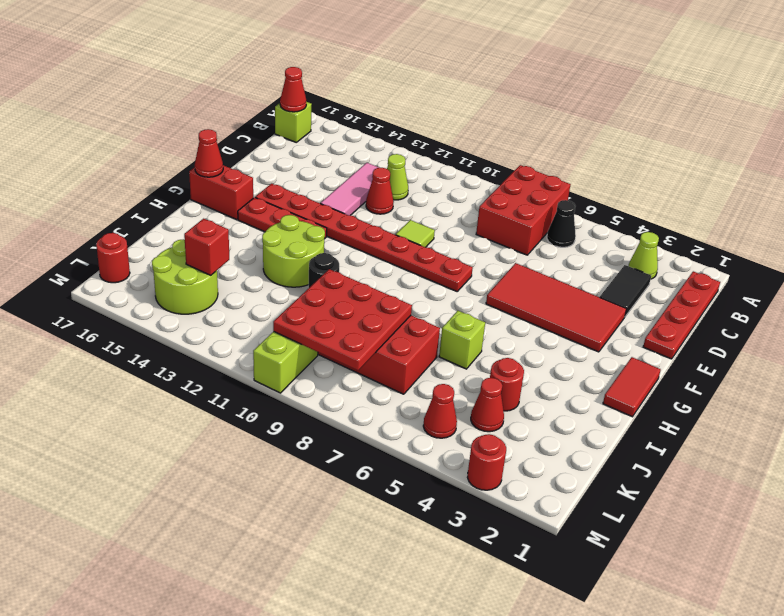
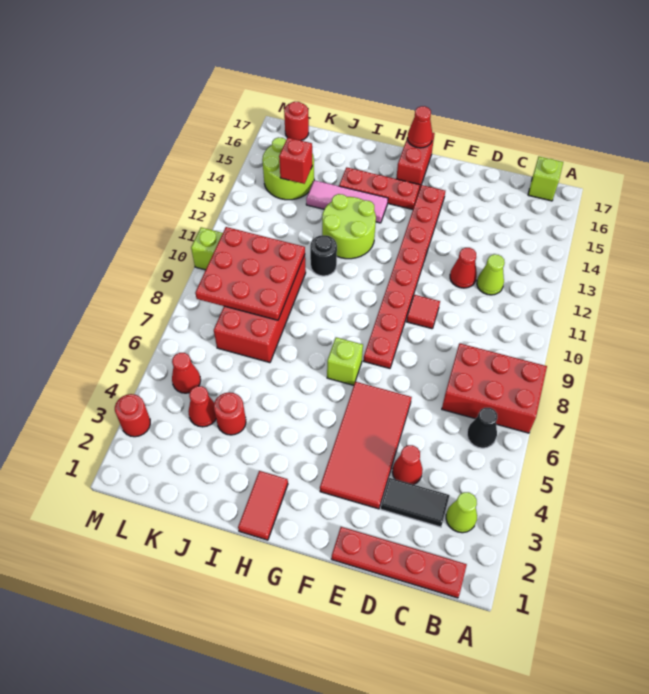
red 1x1 cone [280,67,306,112] -> red 1x1 cone moved to [392,445,423,485]
pink 1x3 tile [320,163,379,215] -> pink 1x3 tile moved to [306,180,388,223]
lime 1x1 tile [396,220,435,247] -> red 1x1 tile [406,295,440,329]
red 1x2 tile [603,357,661,417] -> red 1x2 tile turned to [238,471,288,540]
red 1x3 plate [238,197,327,239] -> red 1x3 plate turned to [339,167,420,209]
lime 1x1 brick [439,311,485,369] -> lime 1x1 brick moved to [327,337,363,385]

